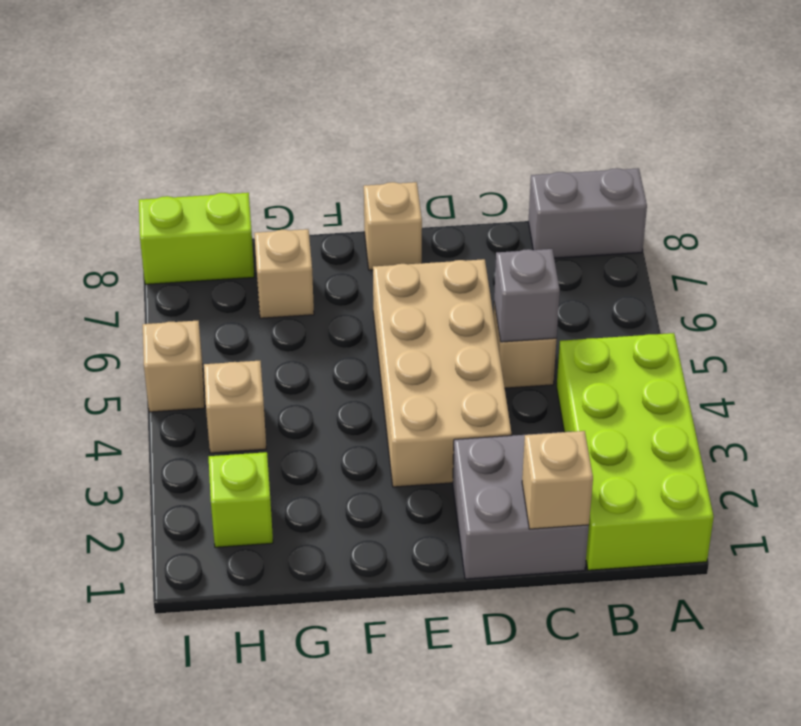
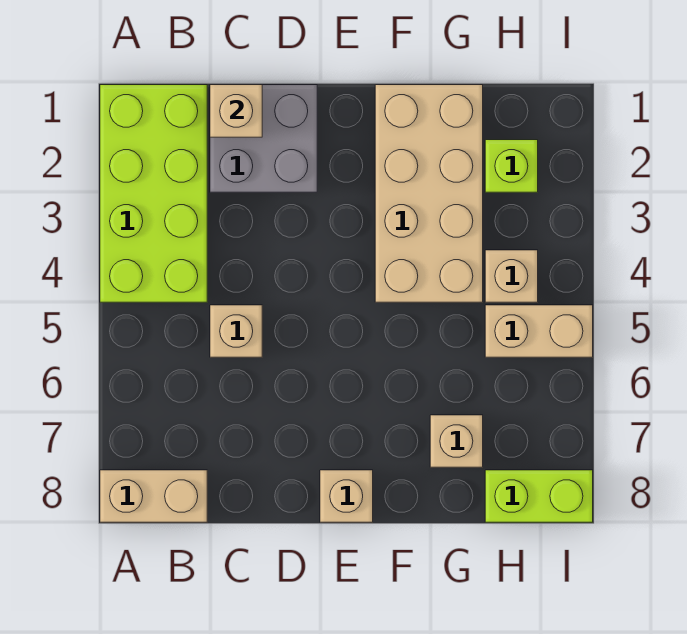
grey 1x2 brick [528,168,647,258] -> tan 1x2 brick [100,470,207,522]
grey 1x1 brick [494,249,560,342] -> none
tan 2x4 brick [373,259,511,487] -> tan 2x4 brick moved to [375,85,483,302]
tan 1x1 brick [143,321,205,412] -> tan 1x2 brick [485,305,593,357]

